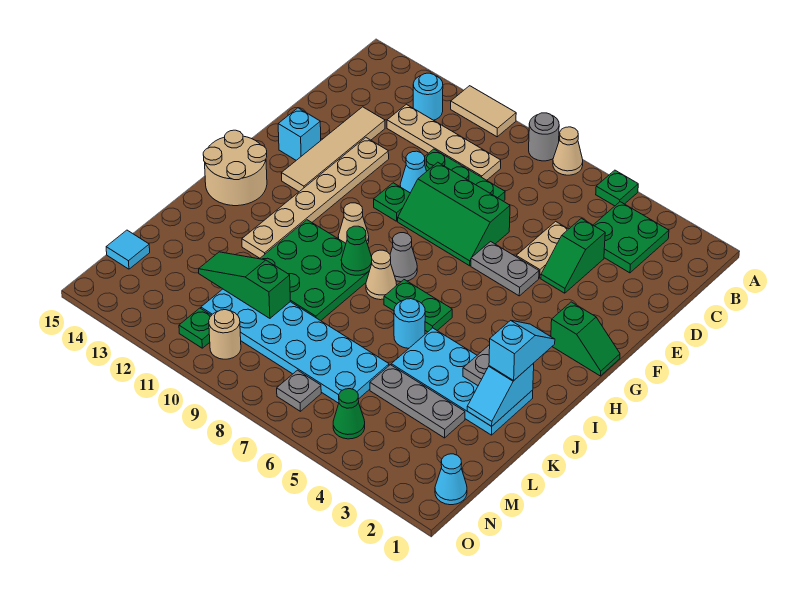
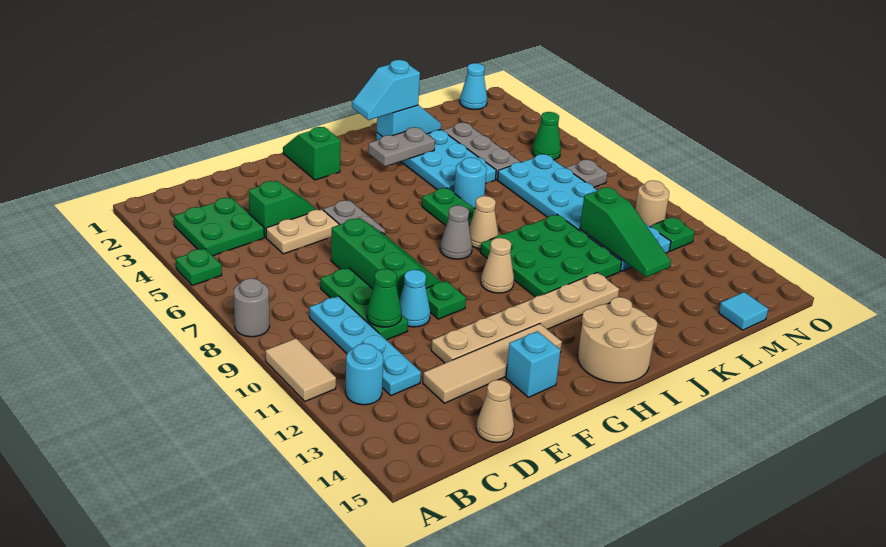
tan 1x1 cone [553,127,583,175] -> tan 1x1 cone moved to [476,380,514,442]
tan 1x4 plate [387,104,501,180] -> cyan 1x4 plate [310,296,421,395]
green 1x1 cone [341,226,372,275] -> green 1x1 cone moved to [367,269,402,327]

